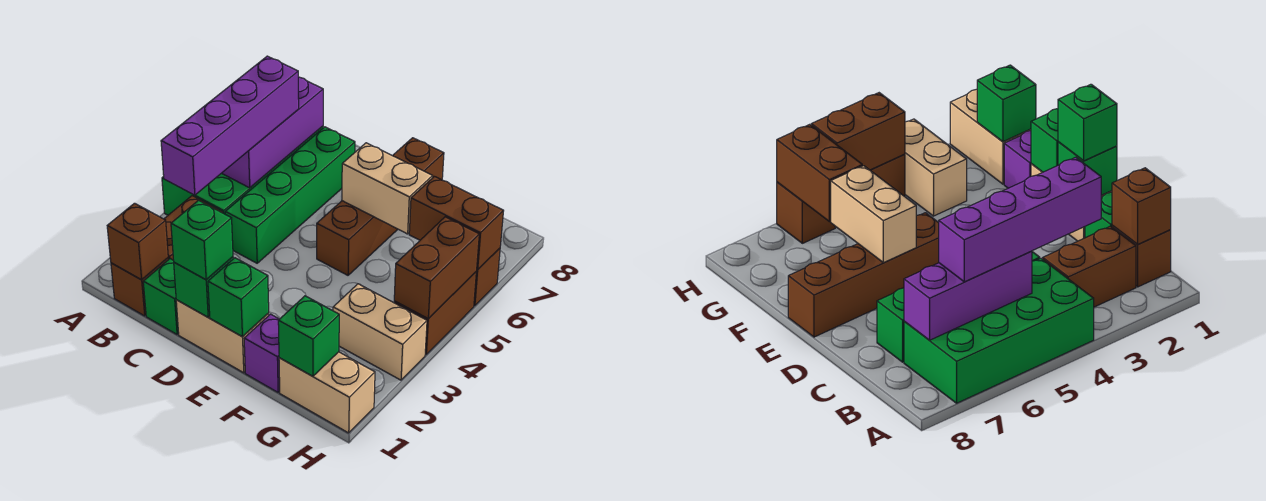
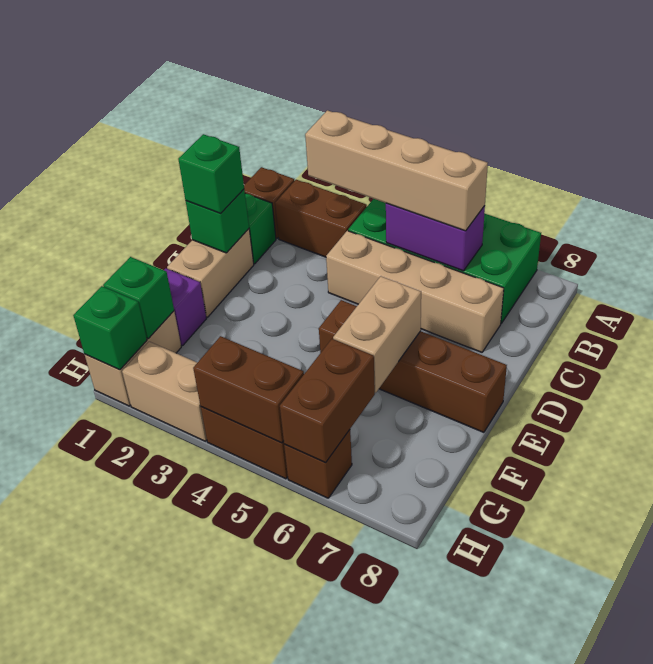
brown 1x1 brick [107,203,168,280] -> none
purple 1x4 brick [161,56,299,195] -> tan 1x4 brick [305,110,488,231]
purple 1x3 brick [222,77,323,188] -> purple 1x2 brick [386,203,485,271]
green 1x4 brick [225,127,355,263] -> tan 1x4 brick [326,231,504,352]
green 1x1 brick [208,258,269,337] -> green 1x1 brick moved to [73,286,147,370]
tan 1x2 brick [333,284,427,380] -> tan 1x2 brick turned to [122,342,207,441]

